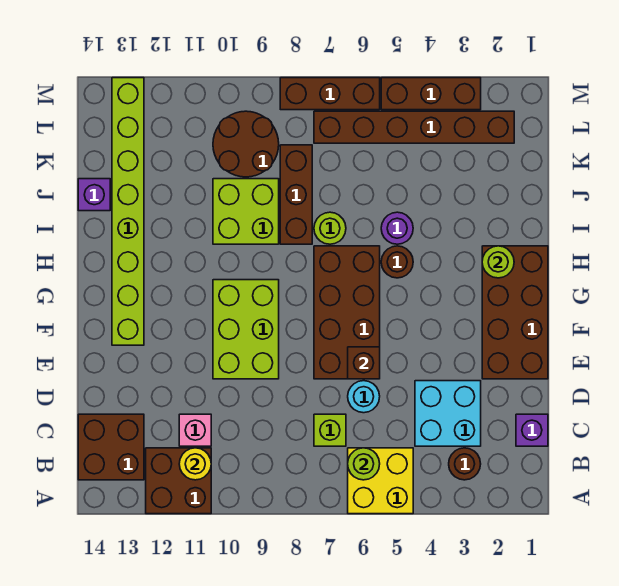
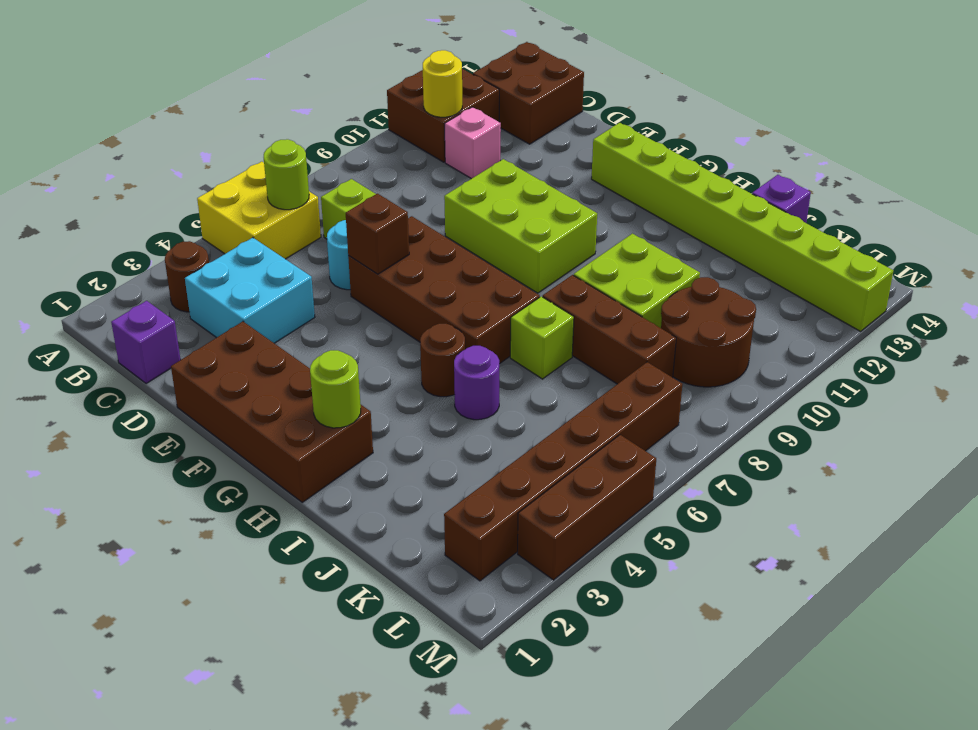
lime 1x1 round brick [314,212,346,244] -> lime 1x1 brick [510,296,574,379]
brown 1x3 brick [280,78,380,110] -> none

